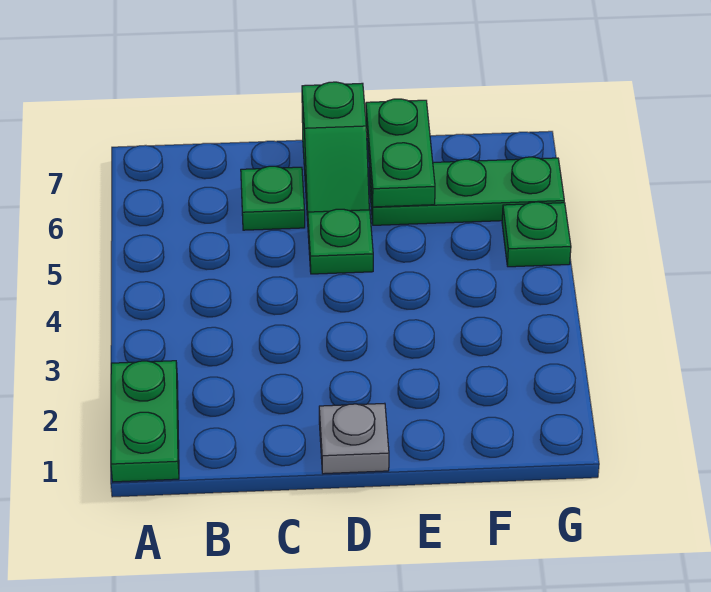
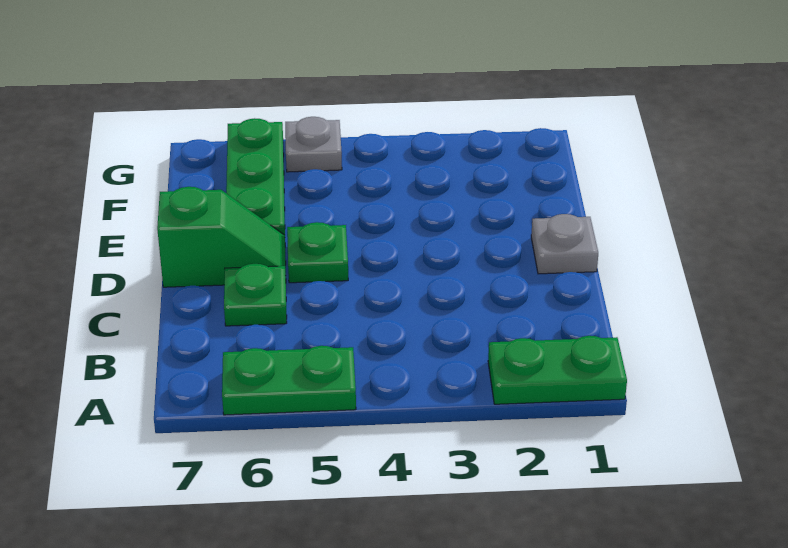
green 1x2 plate [366,99,435,207] -> green 1x2 plate moved to [222,346,356,415]
green 1x1 plate [502,202,571,267] -> grey 1x1 plate [285,117,342,172]

